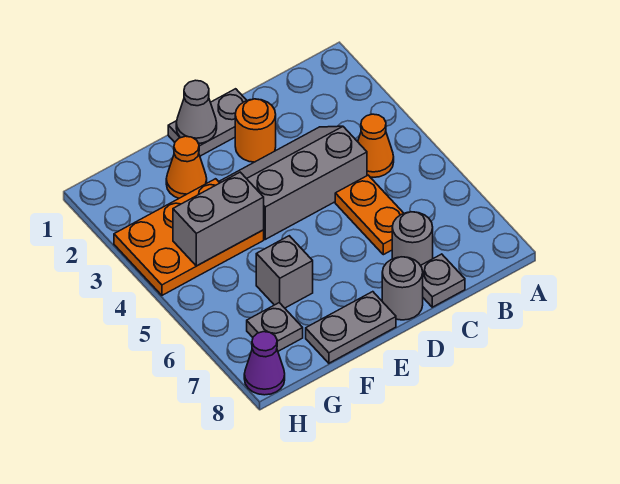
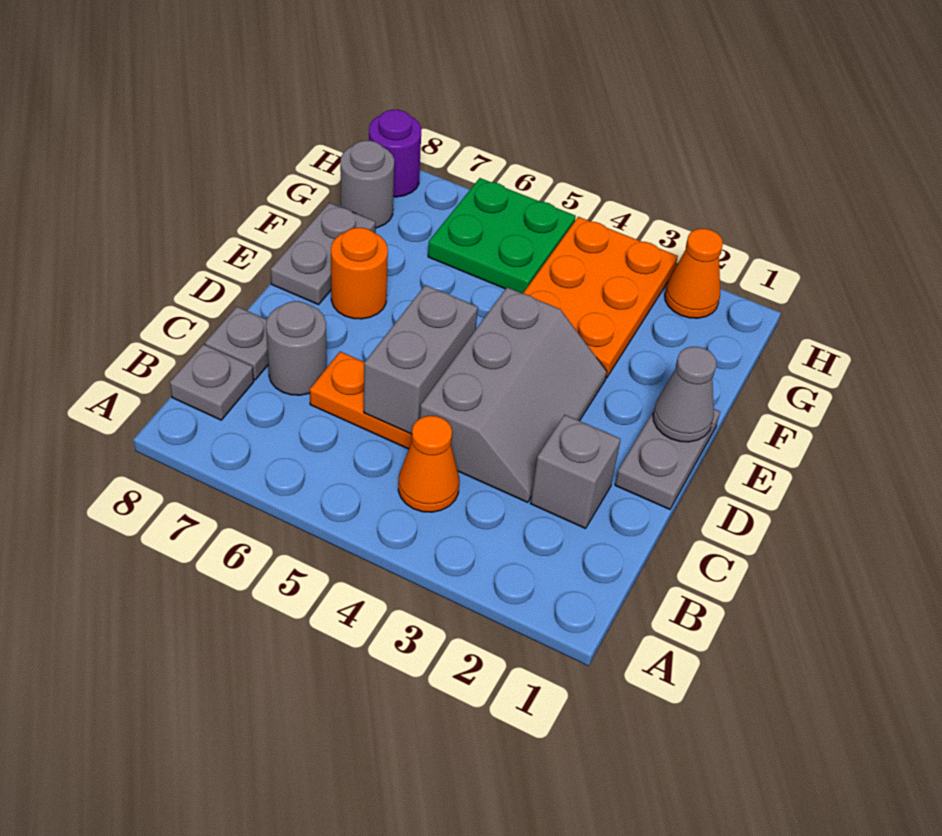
orange 1x1 round brick [235,99,276,162] -> orange 1x1 round brick moved to [331,228,388,319]
grey 1x1 round brick [382,257,423,320] -> grey 1x1 round brick moved to [340,141,394,228]
orange 1x1 cone [166,136,207,198] -> orange 1x1 cone moved to [665,229,723,318]
grey 1x2 brick [173,172,264,266] -> grey 1x2 brick moved to [364,285,478,434]
grey 1x1 brick [256,236,313,308] -> grey 1x1 brick moved to [530,415,621,528]
none -> green 2x2 plate [428,178,576,294]
grey 1x1 plate [247,303,303,351] -> grey 1x1 plate moved to [170,344,254,420]
purple 1x1 cone [244,332,285,395] -> purple 1x1 round brick [369,110,422,197]

